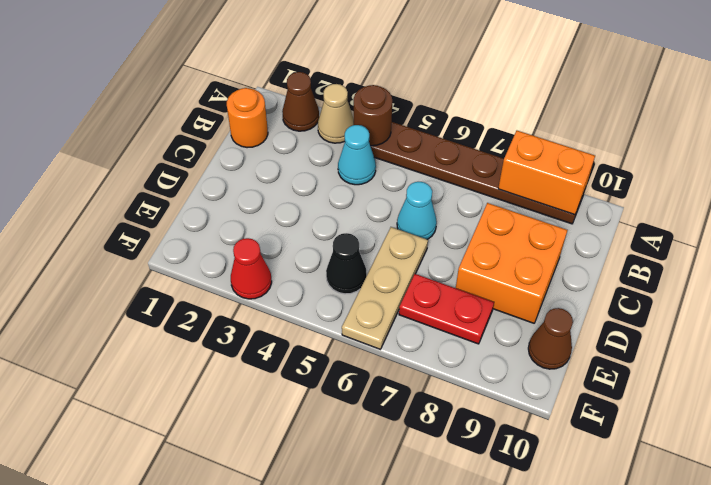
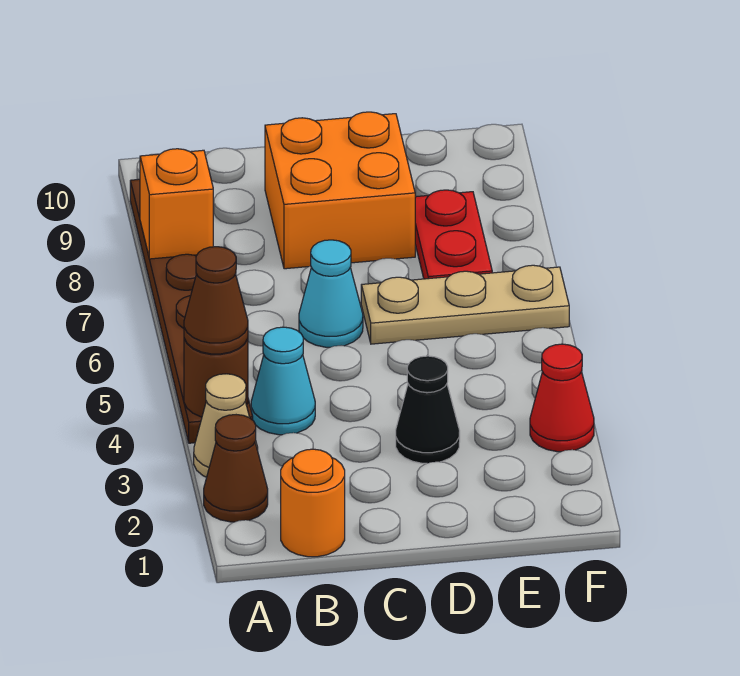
orange 1x2 brick [498,131,595,215] -> orange 1x1 brick [140,149,213,259]
black 1x1 cone [326,233,367,294] -> black 1x1 cone moved to [396,356,460,463]
brown 1x1 cone [528,308,573,369] -> brown 1x1 cone moved to [184,247,248,354]

